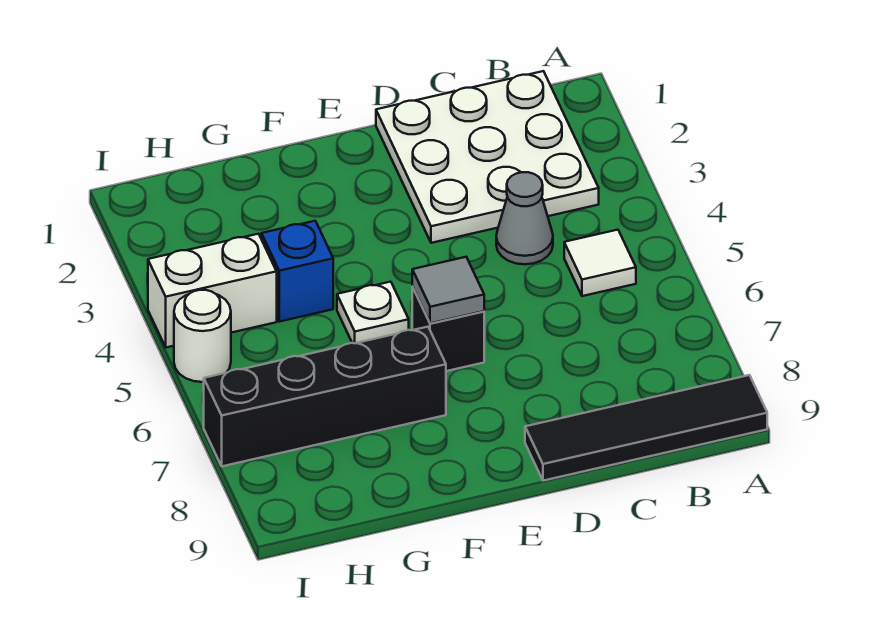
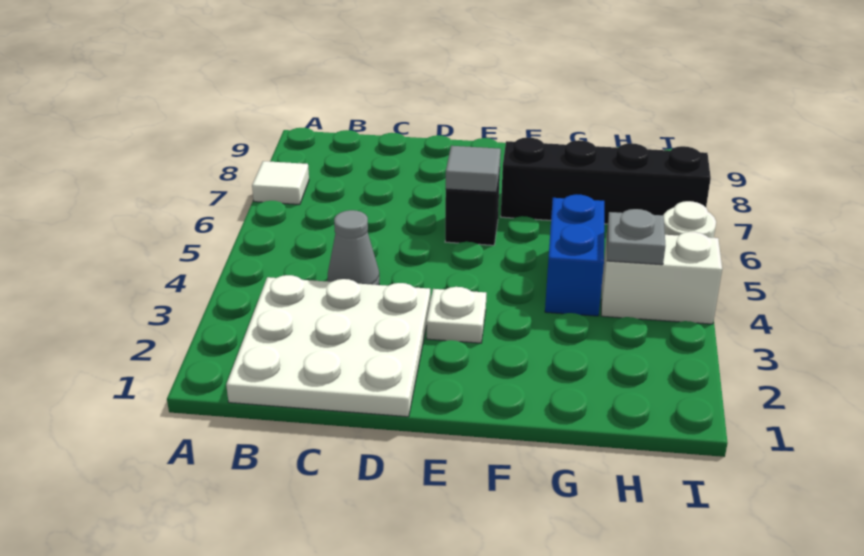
black 1x4 tile [525,375,767,481] -> none
white 1x1 tile [564,230,636,296] -> white 1x1 tile moved to [252,161,309,205]
white 1x1 plate [337,282,409,343] -> white 1x1 plate moved to [427,287,486,343]
blue 1x1 brick [261,221,333,322] -> blue 1x2 brick [545,194,604,316]
none -> grey 1x1 plate [607,209,666,265]

